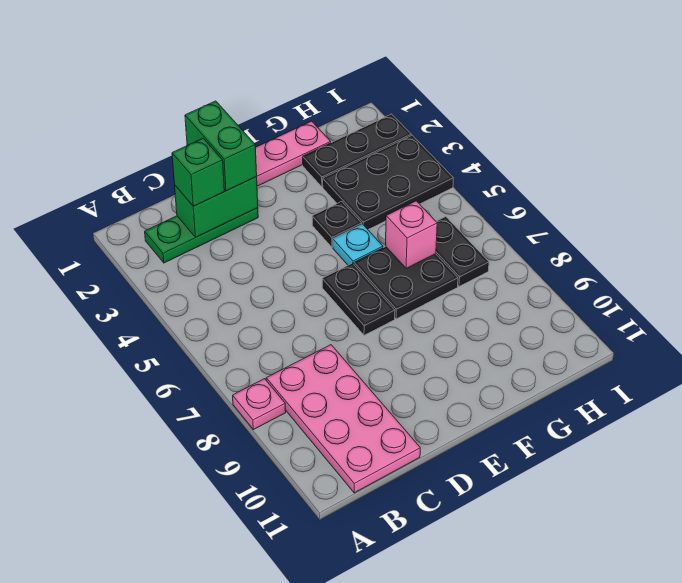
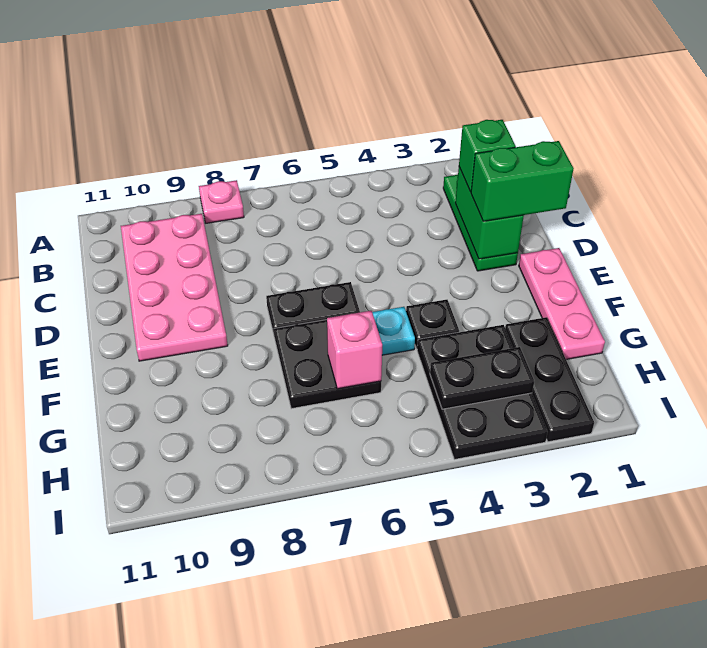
pink 2x4 plate [266,345,420,493] -> pink 2x4 plate turned to [121,214,228,361]
black 1x2 plate [436,217,489,287] -> black 1x2 plate moved to [430,347,534,409]

